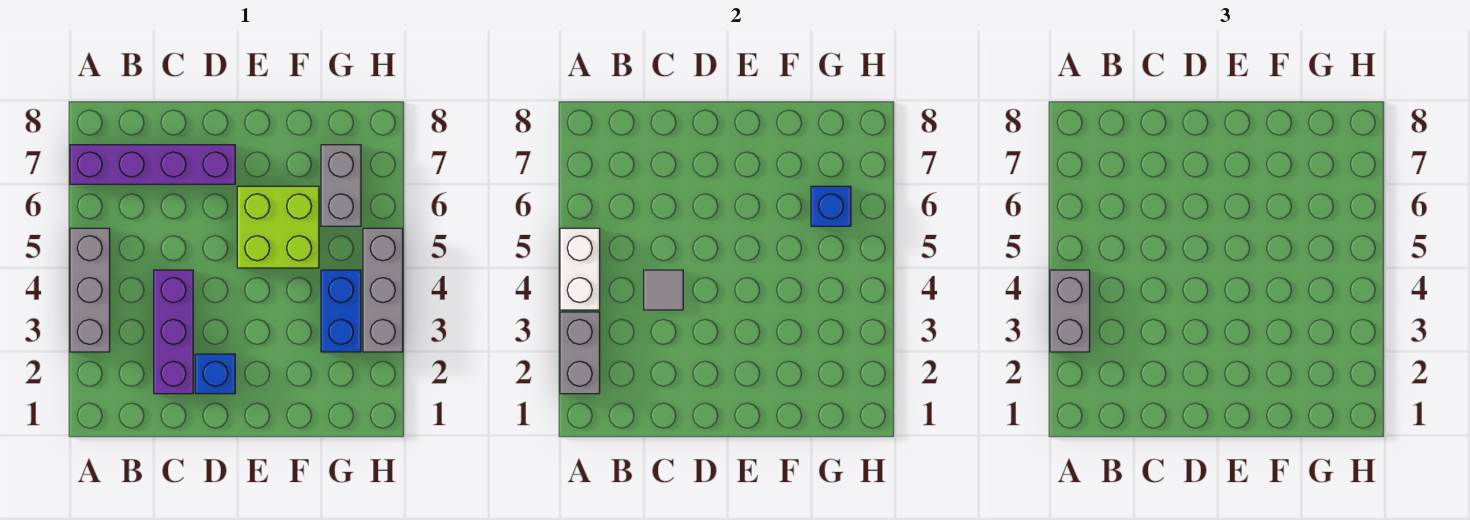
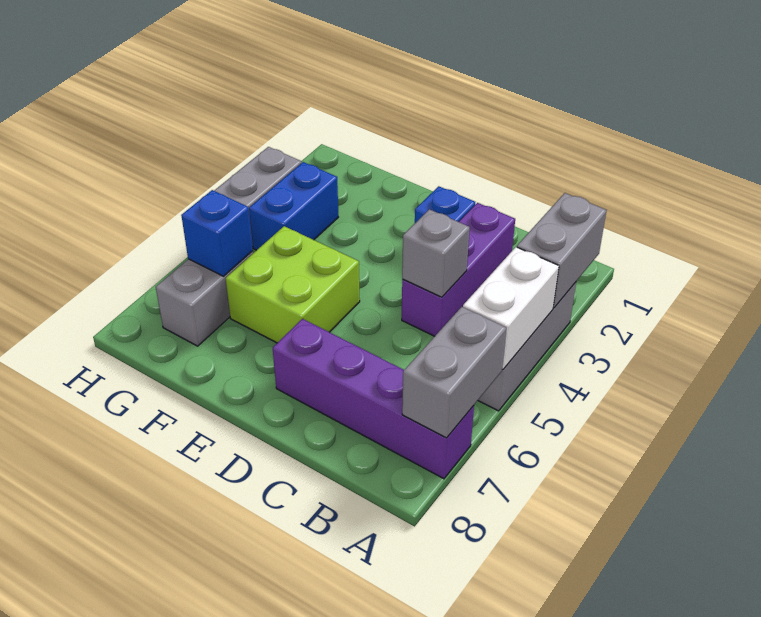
grey 1x2 brick [1050,270,1090,352] -> grey 1x2 brick moved to [402,307,506,438]
grey 1x1 tile [644,270,683,310] -> grey 1x1 brick [402,209,470,297]

